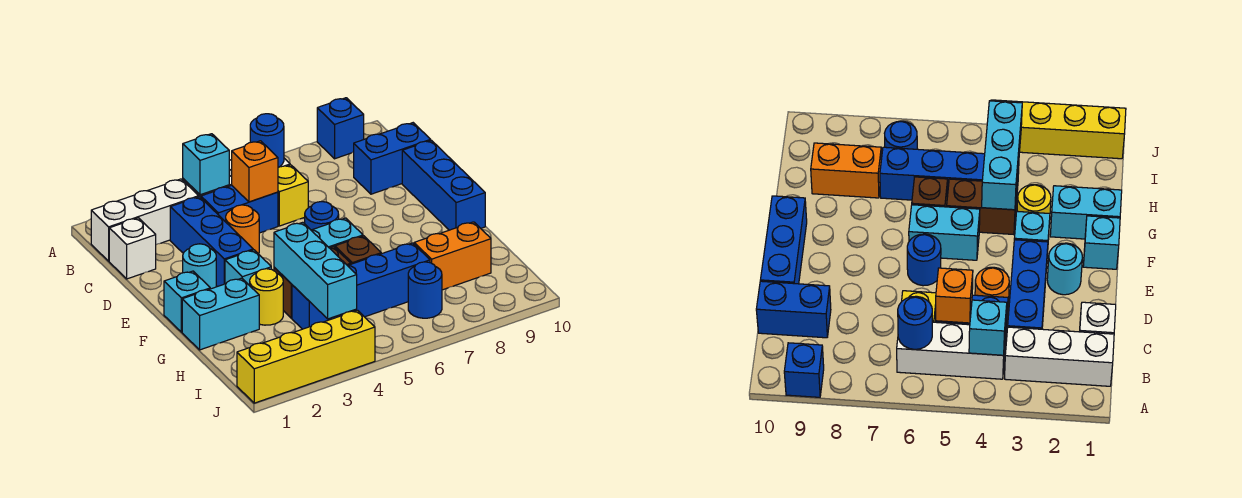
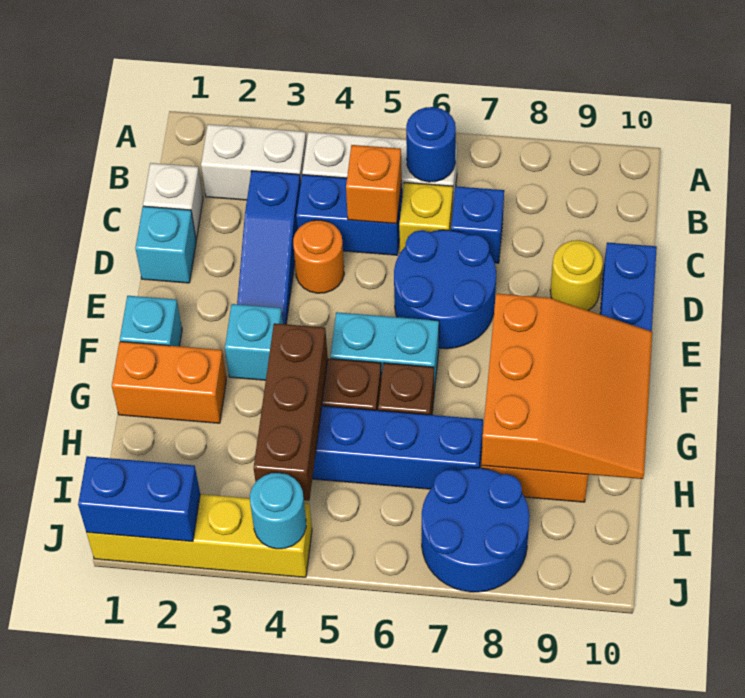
blue 1x1 brick [317,98,364,159] -> blue 1x1 brick moved to [451,186,504,263]
white 1x3 brick [91,179,199,261] -> white 1x2 brick [201,124,307,200]
cyan 1x1 brick [183,134,229,195] -> cyan 1x1 brick moved to [135,206,196,283]
blue 1x3 brick [170,197,253,287] -> blue 1x3 slope [237,171,301,324]
blue 1x2 brick [354,123,431,194] -> blue 1x2 brick moved to [78,456,200,542]
cyan 1x1 round brick [183,244,216,289] -> cyan 1x1 round brick moved to [250,473,306,549]
blue 1x1 round brick [305,201,339,230] -> blue 2x2 round brick [394,230,496,349]
none -> orange 3x3 slope [481,294,652,479]
cyan 1x2 brick [182,278,259,350] -> orange 1x2 brick [112,342,226,423]
yellow 1x1 round brick [250,269,283,325] -> yellow 1x1 round brick moved to [550,240,603,310]
cyan 1x3 brick [274,222,357,319] -> brown 1x3 brick [254,323,328,501]
blue 1x1 round brick [408,262,442,318] -> blue 2x2 round brick [422,468,529,592]

